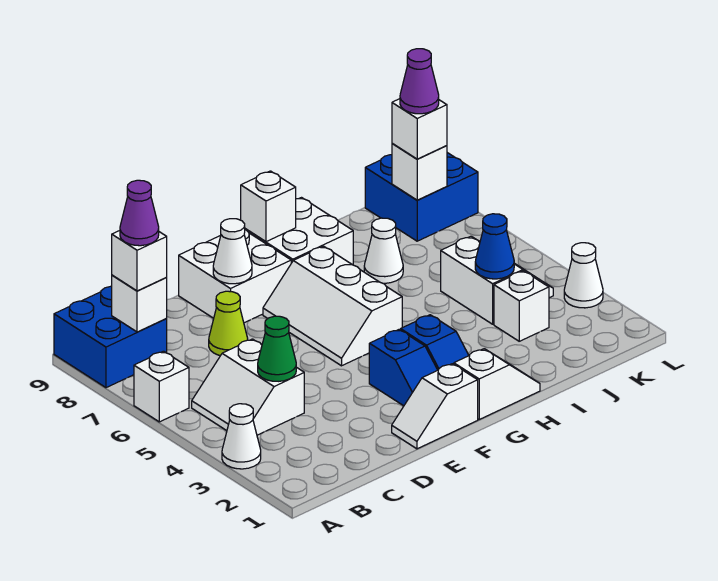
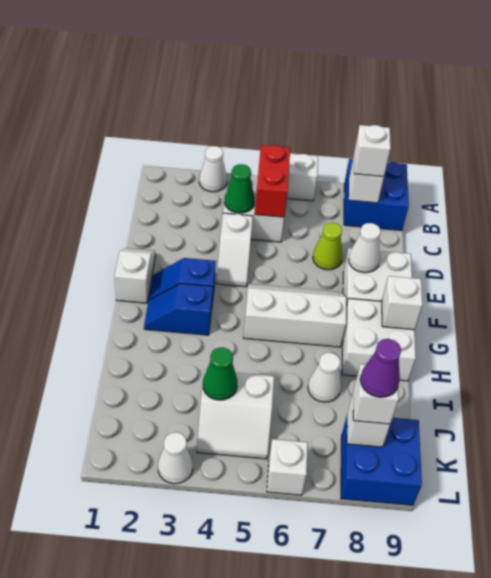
none -> red 1x2 brick [255,145,290,217]
purple 1x1 cone [120,180,159,246] -> none
white 1x2 slope [454,349,540,419] -> white 1x2 slope moved to [216,213,253,287]
white 1x1 brick [494,271,549,341] -> white 1x1 brick moved to [267,439,308,495]
blue 1x1 cone [475,214,514,279] -> green 1x1 cone [203,347,237,400]

